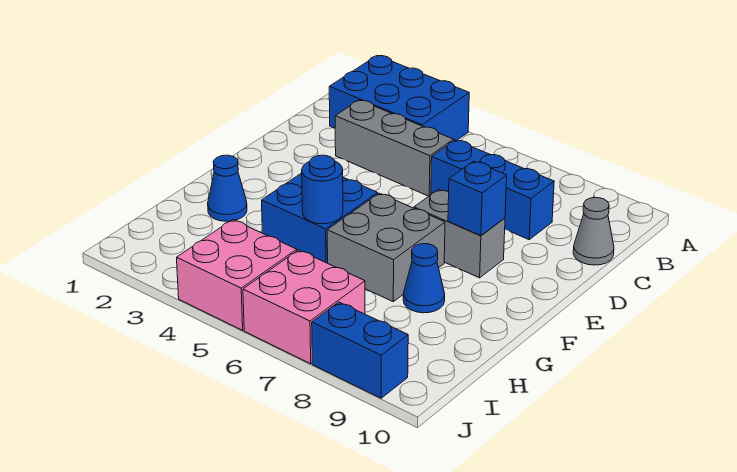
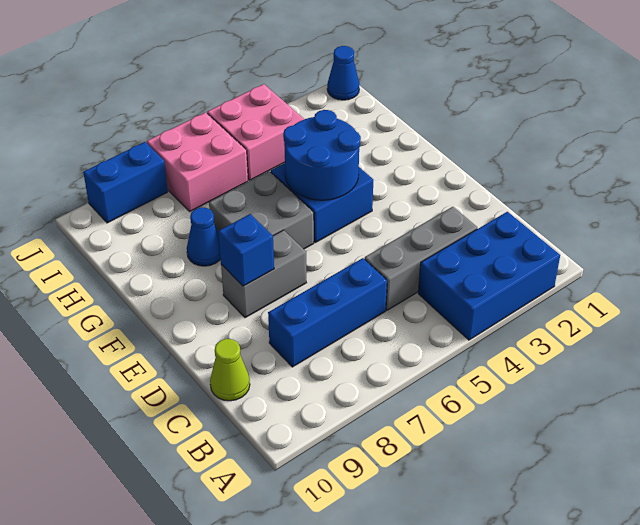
grey 1x1 cone [573,198,614,265] -> lime 1x1 cone [210,339,250,401]
blue 1x1 cone [208,155,247,221] -> blue 1x1 cone moved to [327,46,359,100]
blue 1x1 round brick [302,155,343,224] -> blue 2x2 round brick [283,110,361,200]

